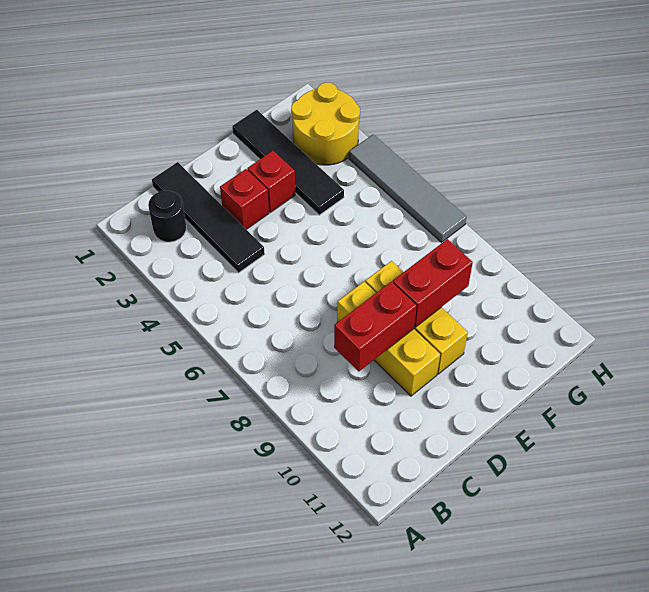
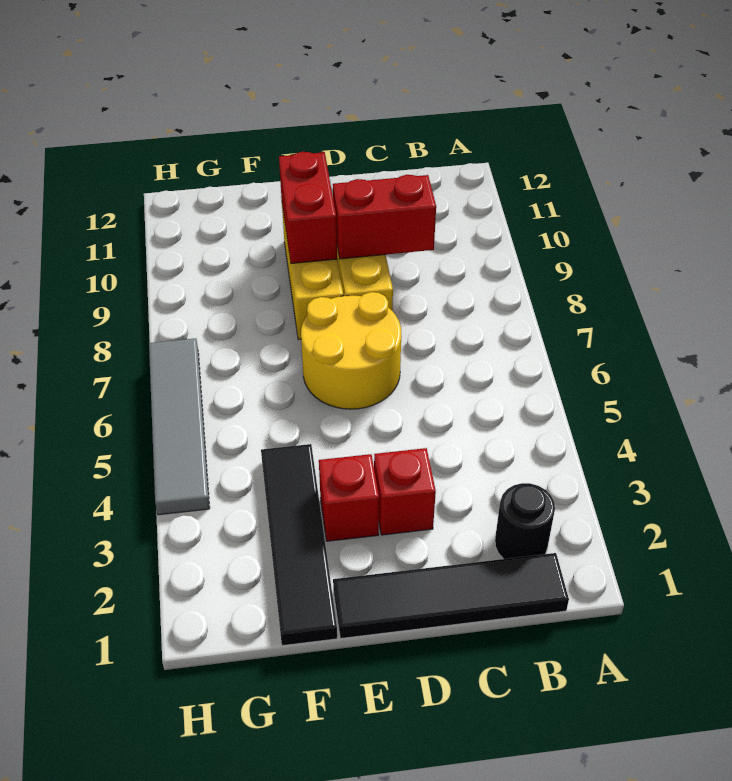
black 1x4 tile [152,162,265,273] -> black 1x4 tile turned to [333,553,569,639]
red 1x2 brick [393,239,473,327] -> red 1x2 brick turned to [279,152,337,263]
yellow 2x2 round brick [291,82,360,165] -> yellow 2x2 round brick moved to [301,292,401,409]

